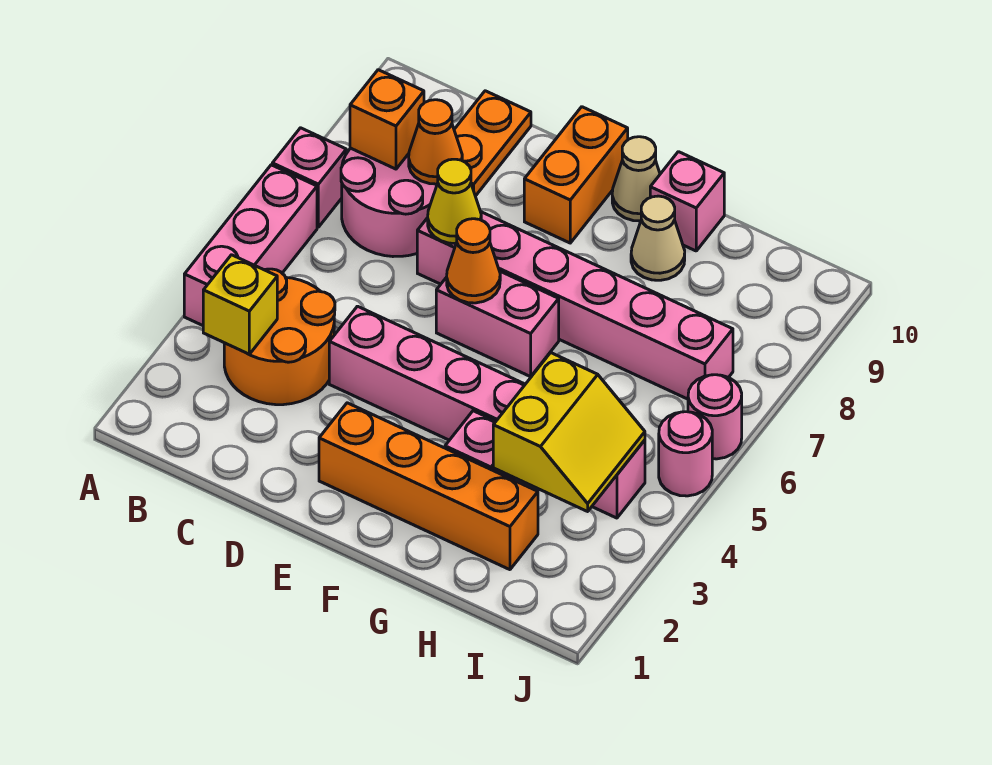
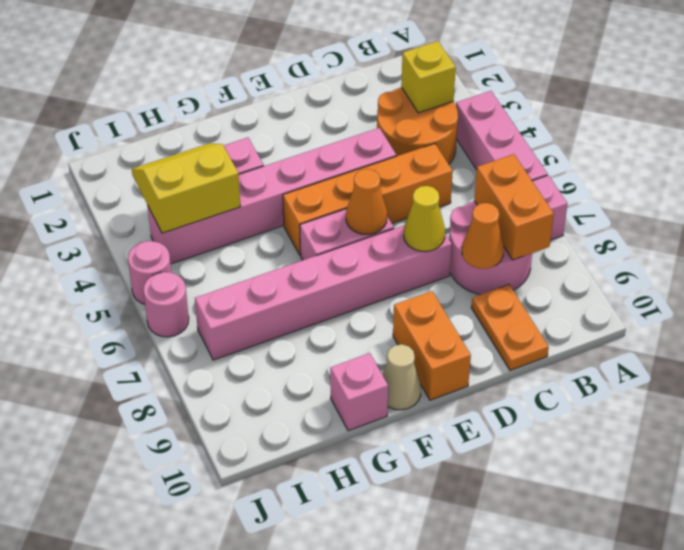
orange 1x1 brick [350,70,424,169] -> orange 1x2 brick [474,154,554,260]
orange 1x4 brick [319,403,538,570] -> orange 1x4 brick moved to [283,144,453,255]
tan 1x1 cone [631,196,685,280] -> none
yellow 2x2 slope [493,353,645,511] -> yellow 2x2 slope turned to [132,144,241,233]

